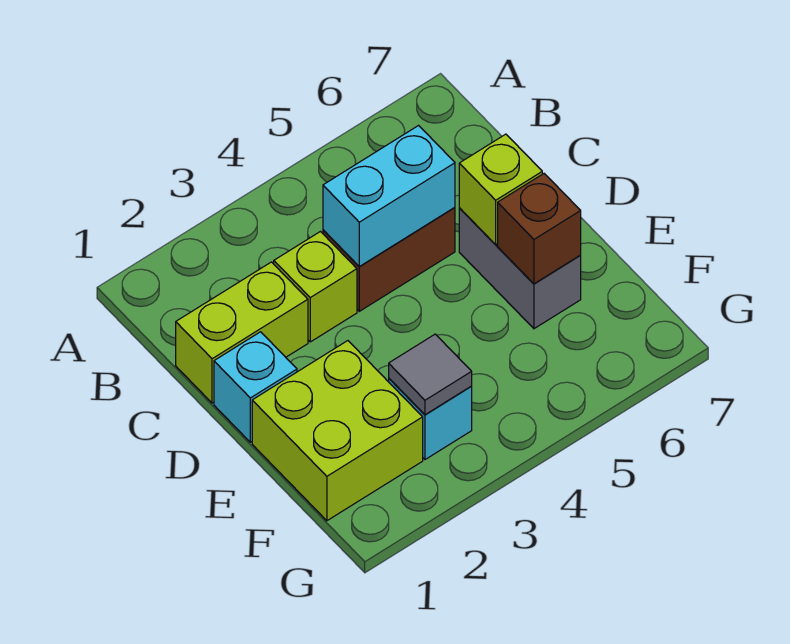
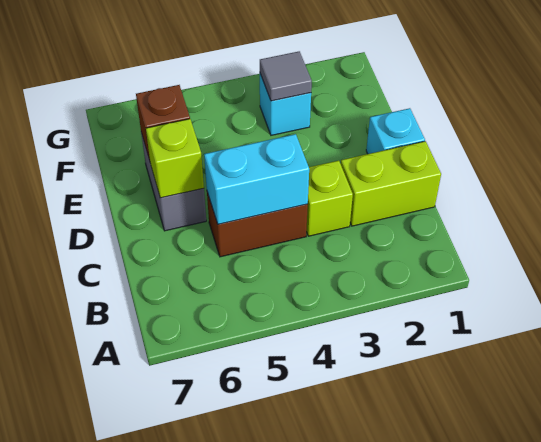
lime 2x2 brick [252,341,423,521] -> none

